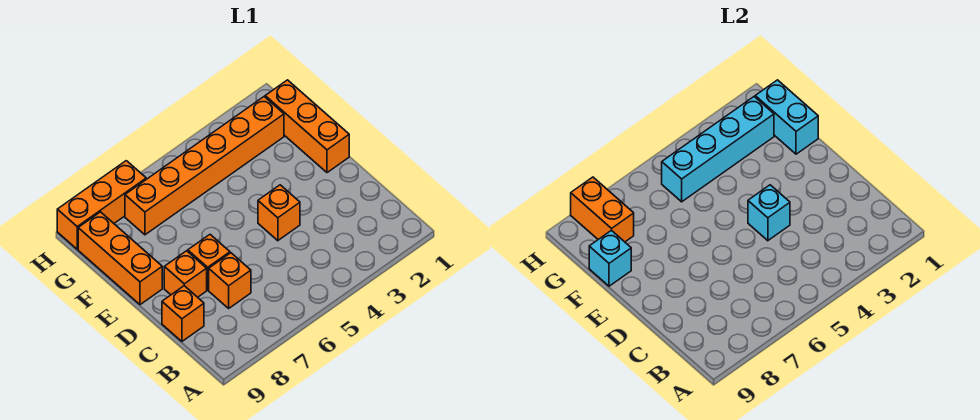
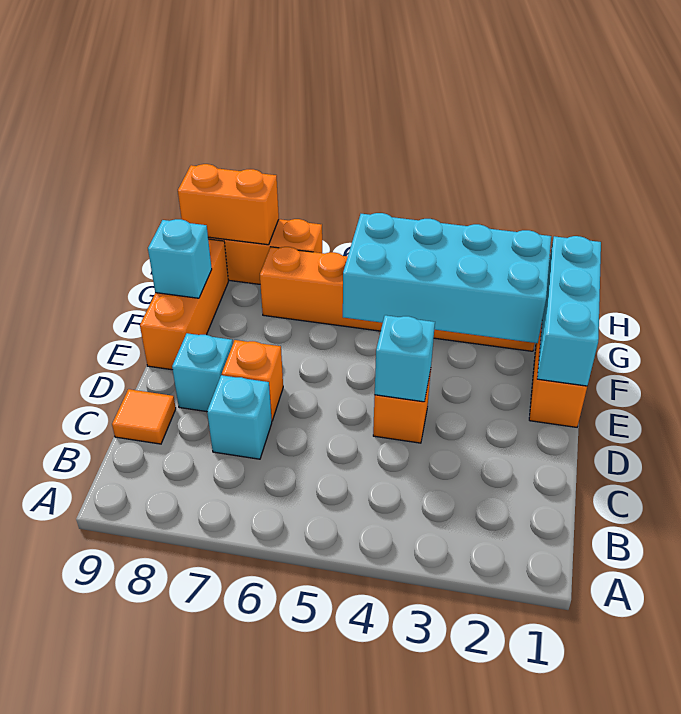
orange 1x1 brick [209,253,251,308] -> cyan 1x1 brick [207,375,272,459]
orange 1x1 brick [162,286,204,341] -> orange 1x1 tile [112,389,176,444]
orange 1x1 brick [164,251,207,297] -> cyan 1x1 brick [172,333,233,412]
cyan 1x2 brick [755,80,818,154] -> cyan 1x3 brick [537,236,601,386]
cyan 1x4 brick [662,97,774,202] -> cyan 2x4 brick [343,213,551,343]
orange 1x2 brick [571,177,634,242] -> orange 1x2 brick turned to [178,164,279,245]

